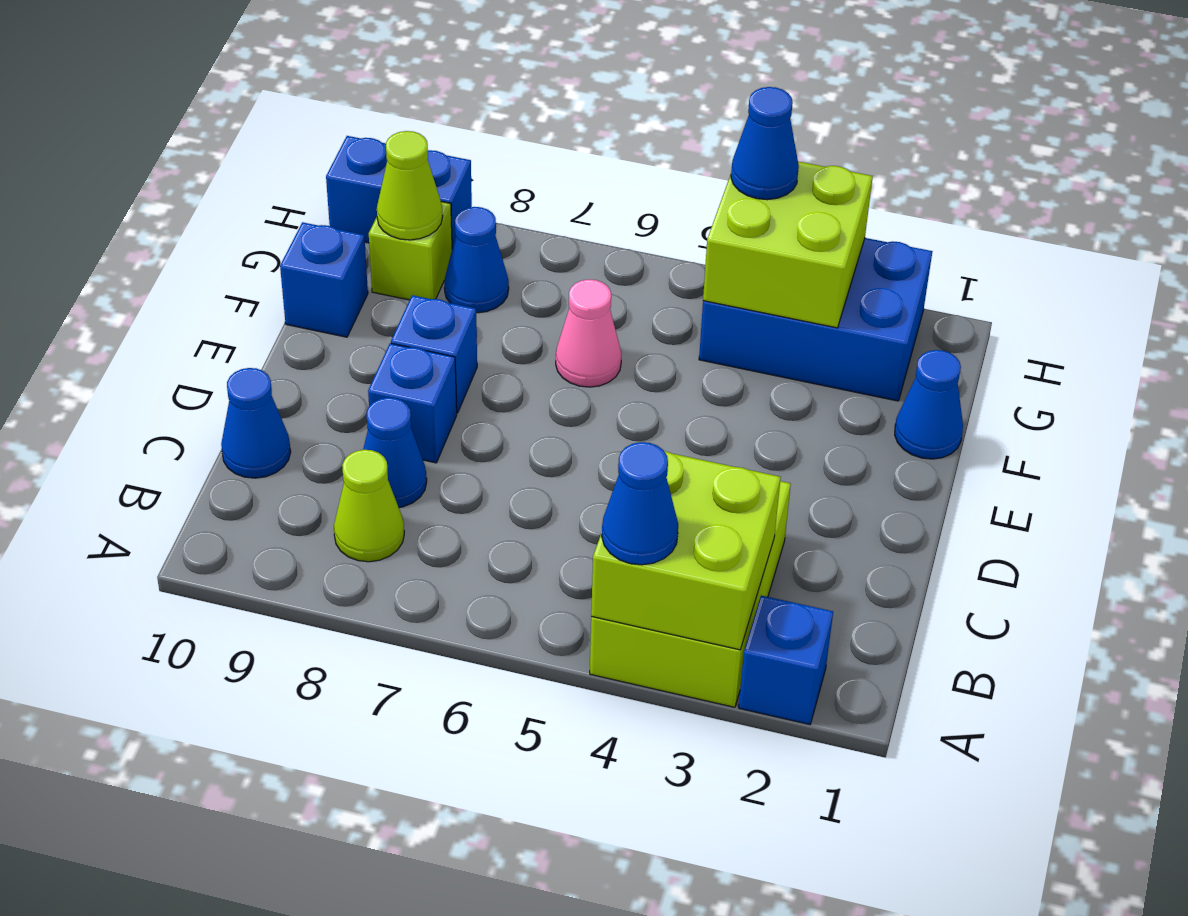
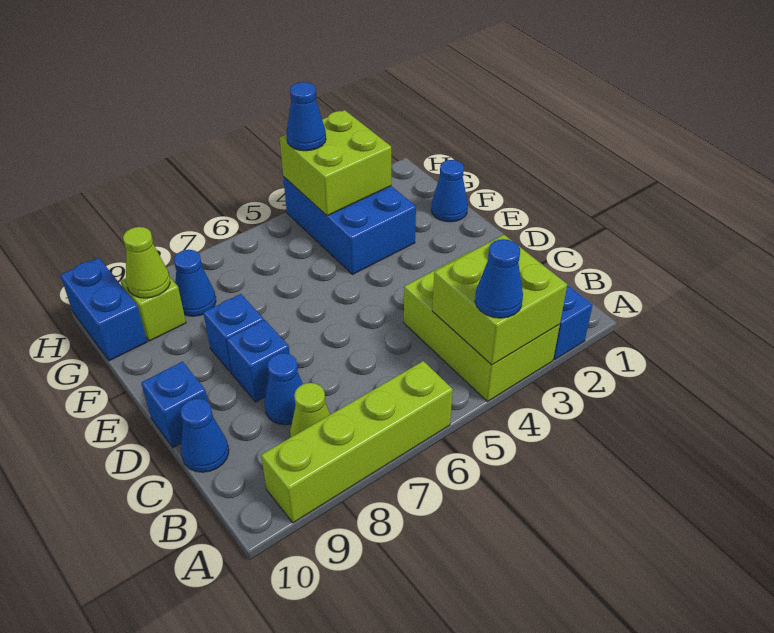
none -> lime 1x4 brick [261,361,453,523]
pink 1x1 cone [556,279,622,387] -> none
blue 1x1 brick [280,222,368,337] -> blue 1x1 brick moved to [141,362,208,447]
blue 2x3 brick [699,238,932,401] -> blue 2x3 brick turned to [283,177,416,275]
blue 1x2 brick [326,136,472,248] -> blue 1x2 brick turned to [60,258,147,361]

